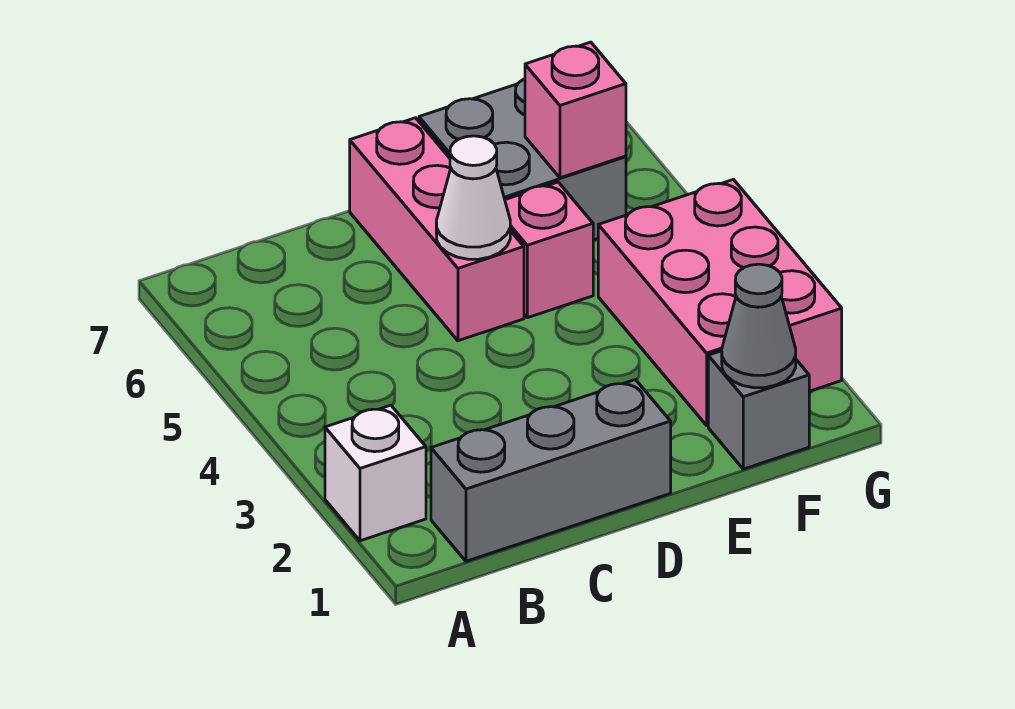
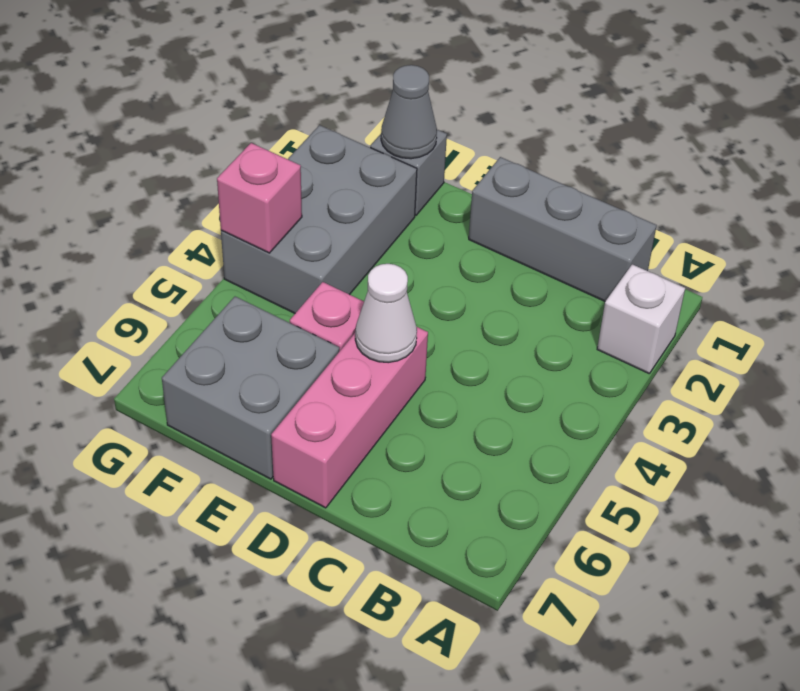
pink 2x3 brick [598,180,842,425] -> grey 2x3 brick [221,125,417,313]
pink 1x1 brick [525,42,626,178] -> pink 1x1 brick moved to [217,143,302,253]

